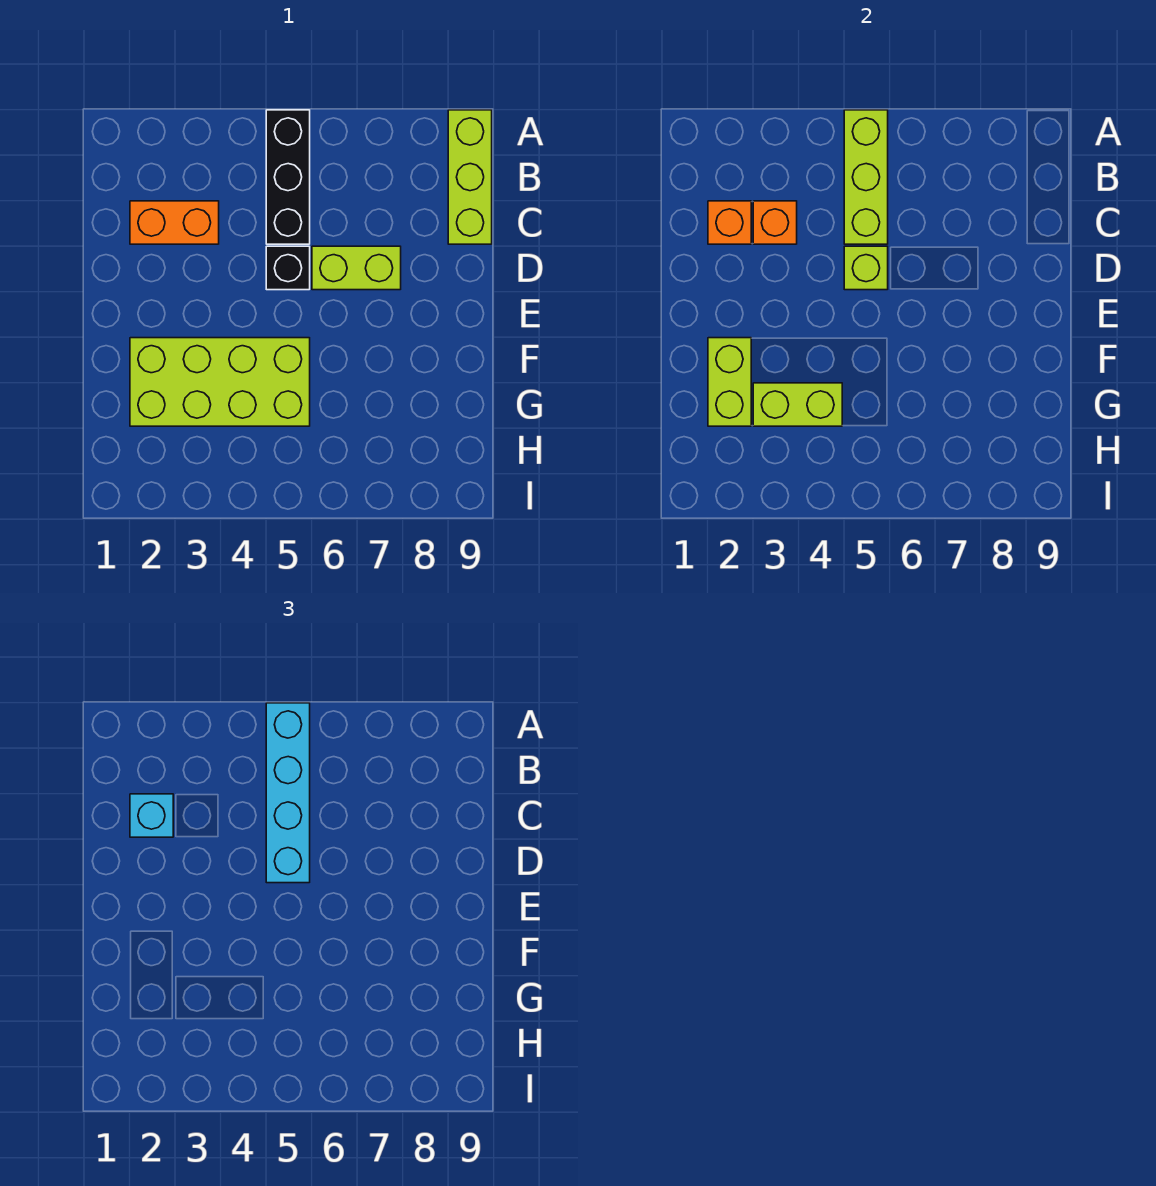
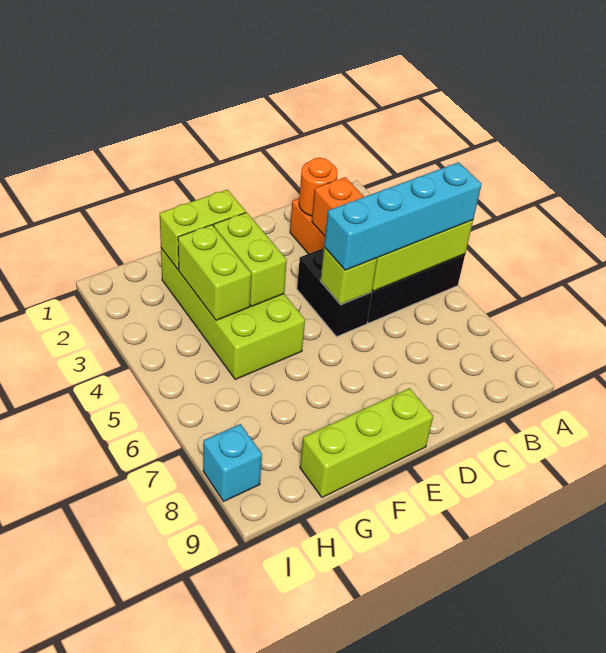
lime 1x3 brick [448,110,492,244] -> lime 1x3 brick moved to [300,388,433,497]
orange 1x1 brick [708,201,751,244] -> orange 1x1 round brick [299,158,337,216]
cyan 1x1 brick [130,794,173,837] -> cyan 1x1 brick moved to [203,424,262,501]
black 1x1 brick [266,246,310,290] -> black 1x2 brick [297,248,372,337]
lime 1x2 brick [312,246,401,290] -> lime 1x2 brick moved to [214,212,287,306]

